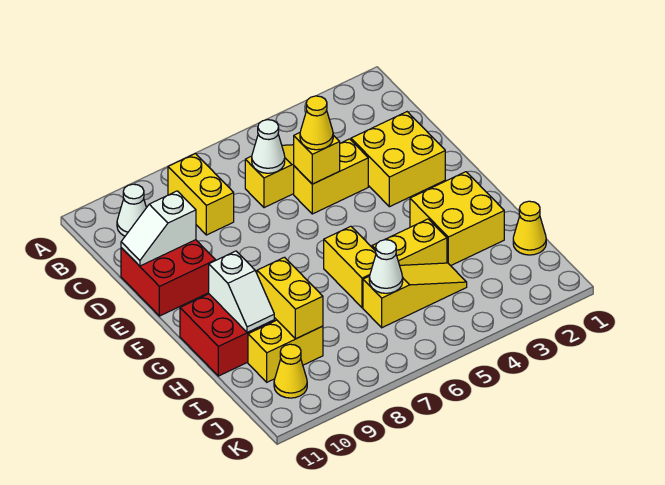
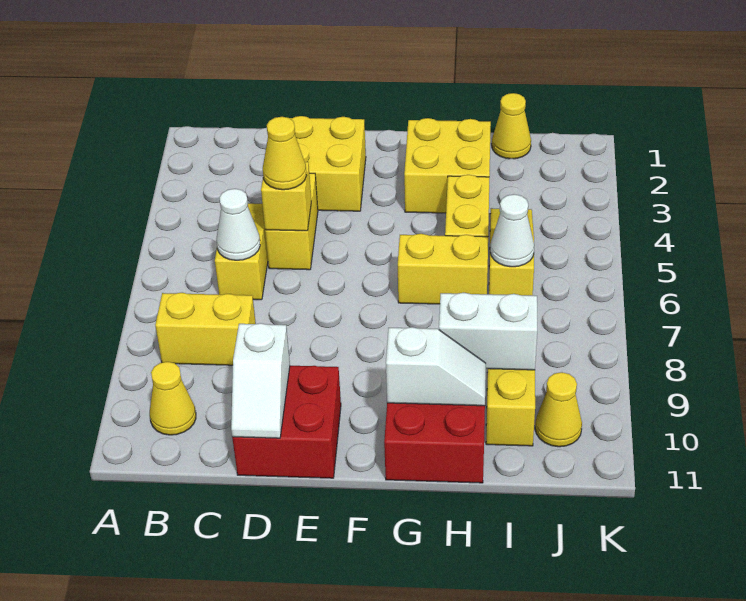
white 1x1 cone [117,184,146,236] -> yellow 1x1 cone [150,362,196,435]
yellow 1x2 brick [257,257,323,339] -> white 1x2 brick [439,293,537,370]

